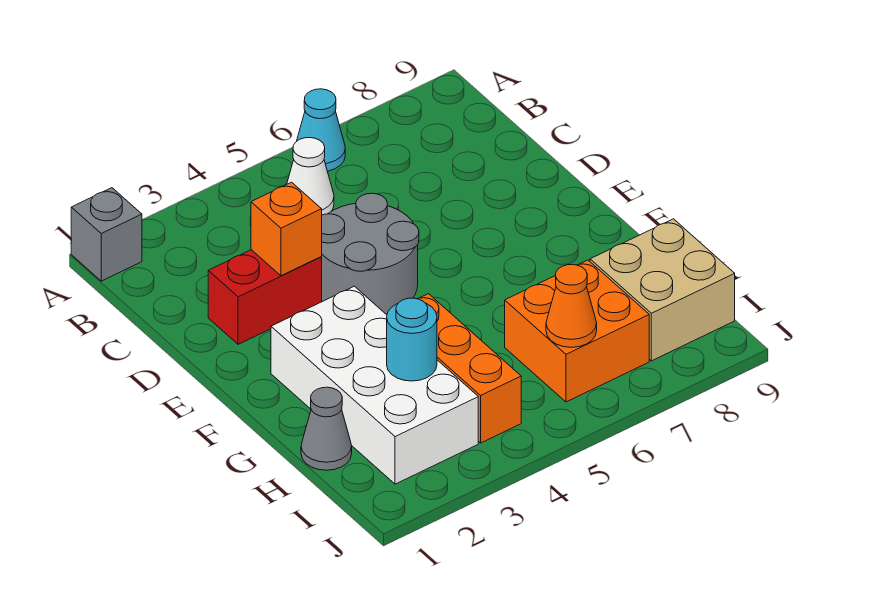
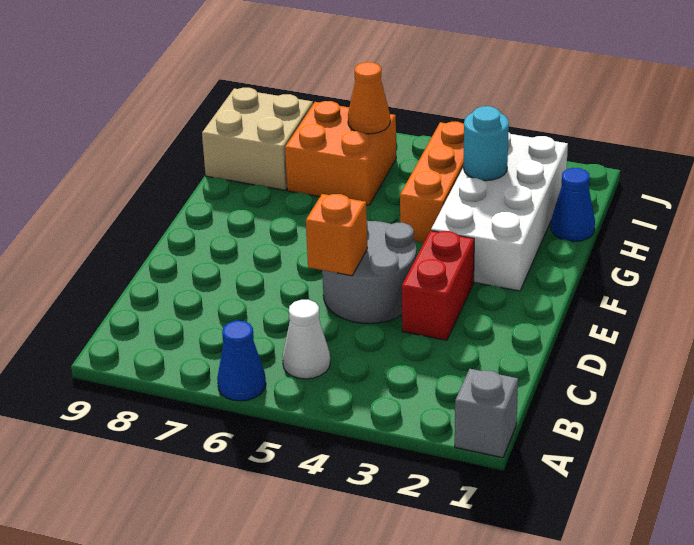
cyan 1x1 cone [297,89,345,171] -> blue 1x1 cone [217,321,266,401]
red 1x2 brick [208,250,322,344] -> red 1x2 brick turned to [402,231,474,340]
orange 1x1 brick [251,182,322,276] -> orange 1x1 brick moved to [306,194,367,276]
grey 1x1 cone [301,387,352,470] -> blue 1x1 cone [551,168,595,242]

